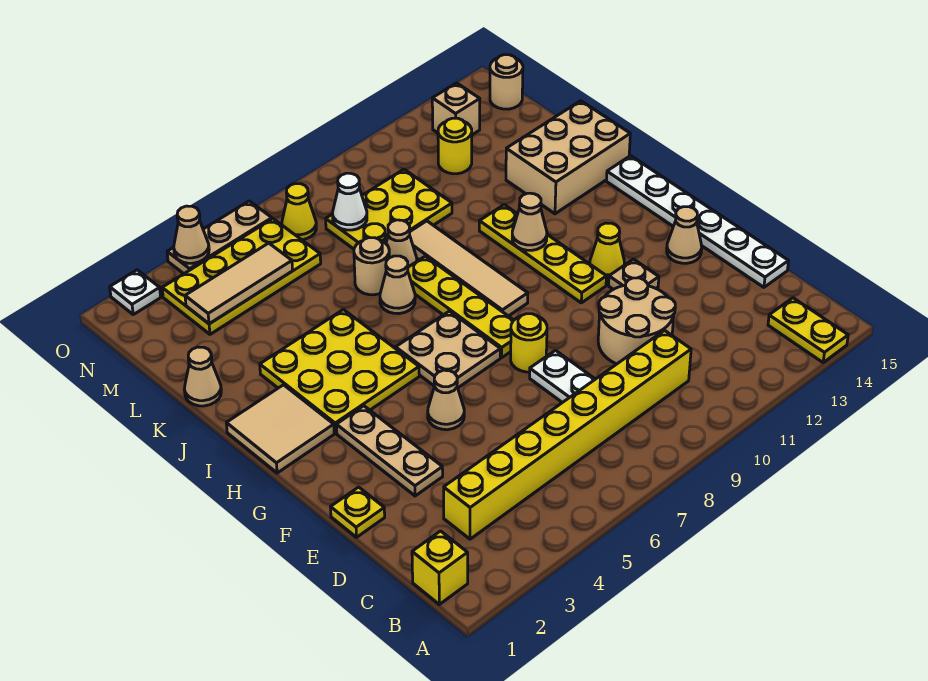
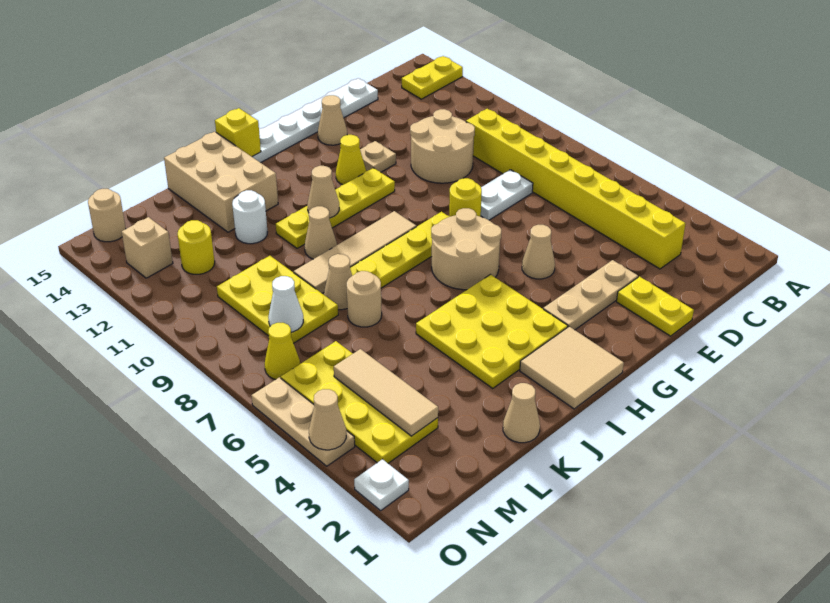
yellow 1x1 brick [412,531,468,604] -> yellow 1x1 brick moved to [215,108,261,157]
yellow 1x1 plate [331,487,385,537] -> yellow 1x2 plate [617,276,694,336]
tan 2x2 plate [396,311,500,388] -> tan 2x2 round brick [431,208,501,290]
tan 1x1 cone [380,256,415,314] -> tan 1x1 cone moved to [305,206,337,259]
none -> white 1x1 round brick [232,190,267,244]

